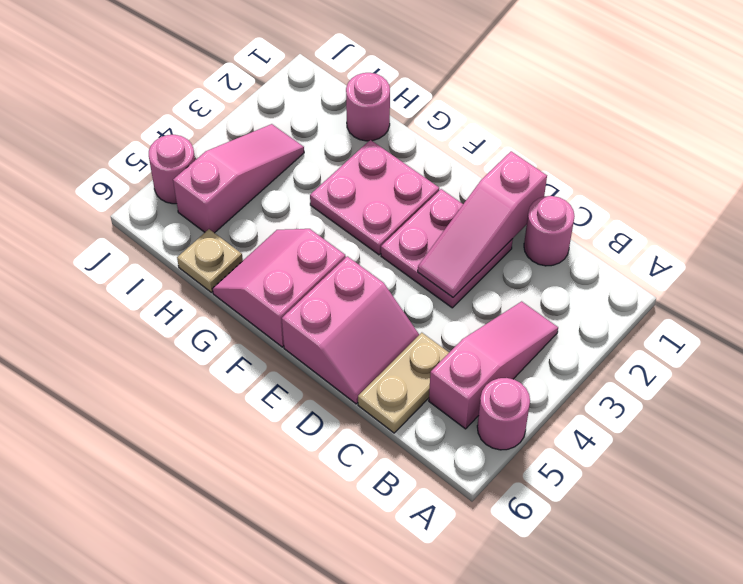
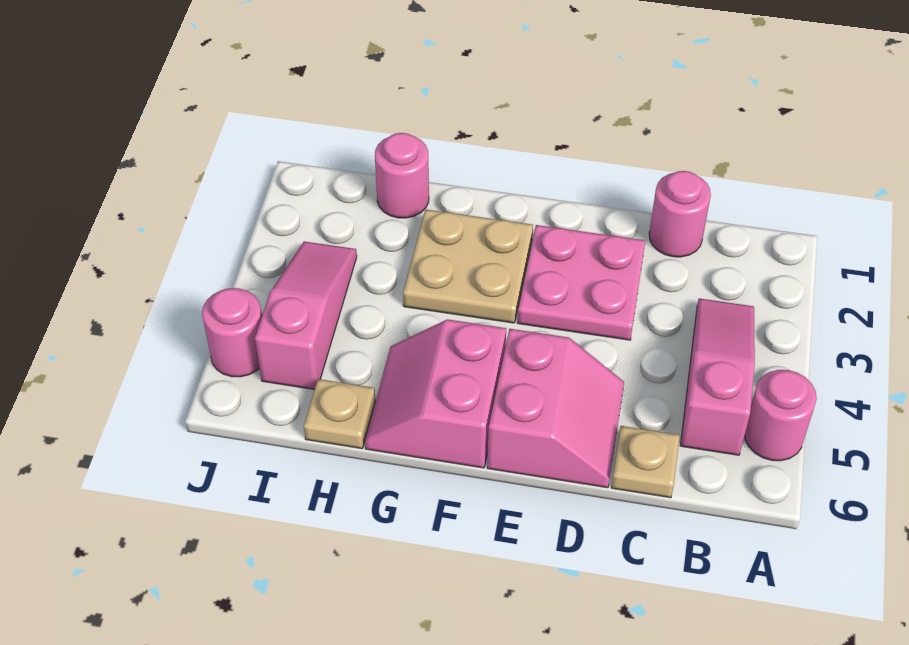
tan 1x2 plate [358,333,449,433] -> tan 1x1 plate [611,426,680,498]
pink 1x3 slope [418,151,547,297] -> none
pink 2x2 plate [310,140,439,255] -> tan 2x2 plate [403,210,533,323]

